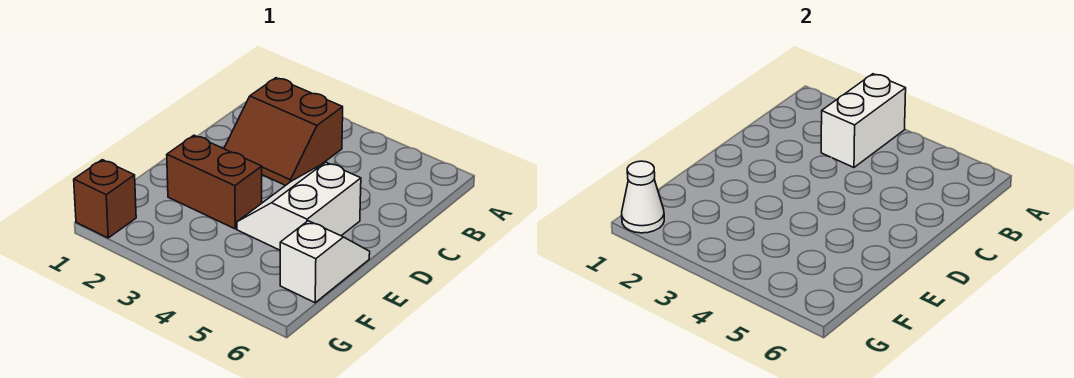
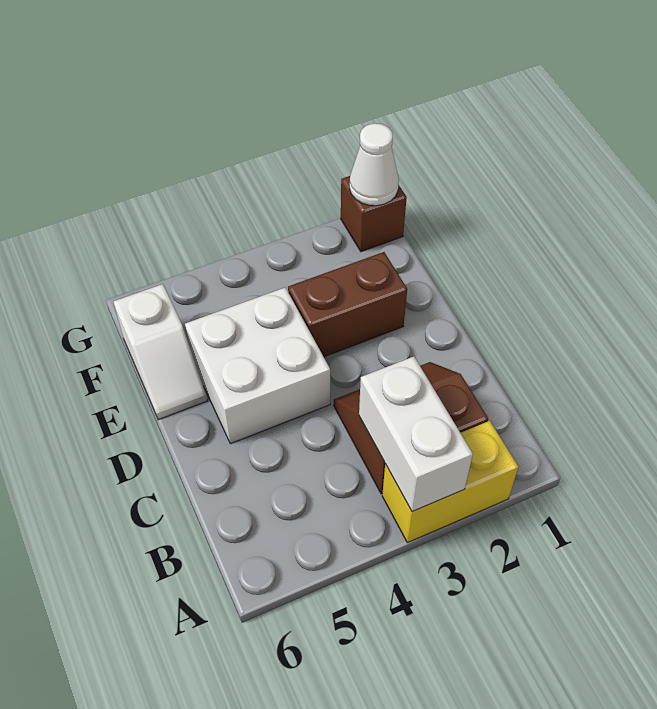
none -> yellow 1x2 brick [382,421,518,543]
white 2x2 slope [237,162,361,250] -> white 2x2 brick [185,287,330,444]

